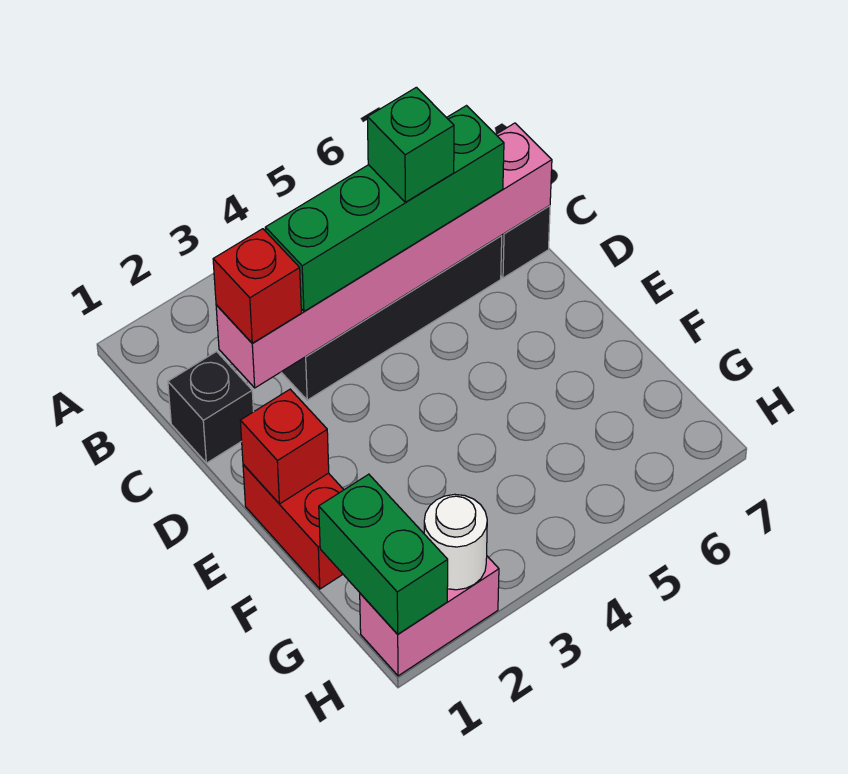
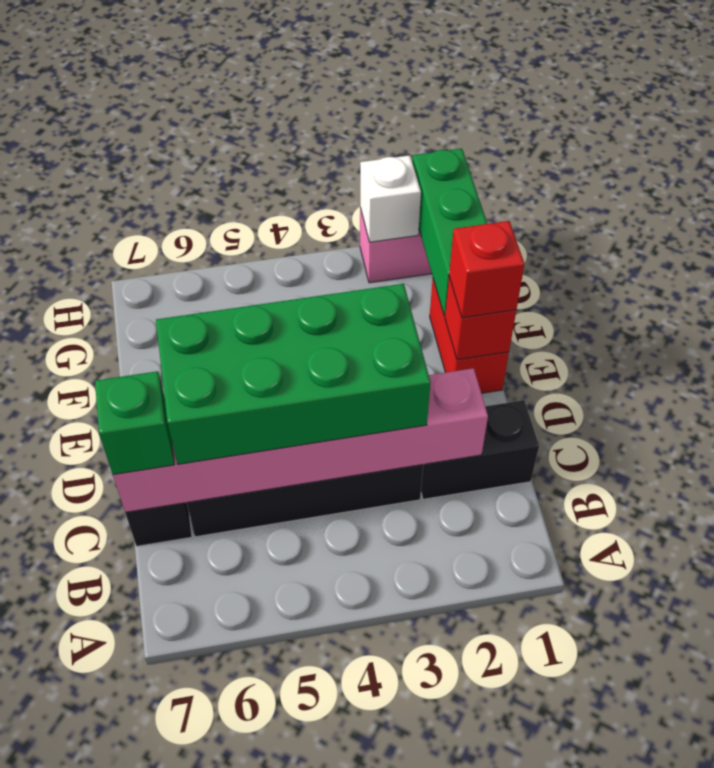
black 1x1 brick [168,352,253,463] -> black 1x2 brick [421,400,539,499]
red 1x1 brick [213,229,301,343] -> red 1x1 brick moved to [449,221,524,318]
green 1x4 brick [265,106,504,311] -> green 2x4 brick [156,284,431,464]
green 1x1 brick [367,87,454,202] -> green 1x1 brick moved to [95,371,174,475]
green 1x2 brick [319,474,448,634] -> green 1x3 brick [412,149,487,316]
white 1x1 round brick [424,494,487,590] -> white 1x1 brick [360,155,421,242]

